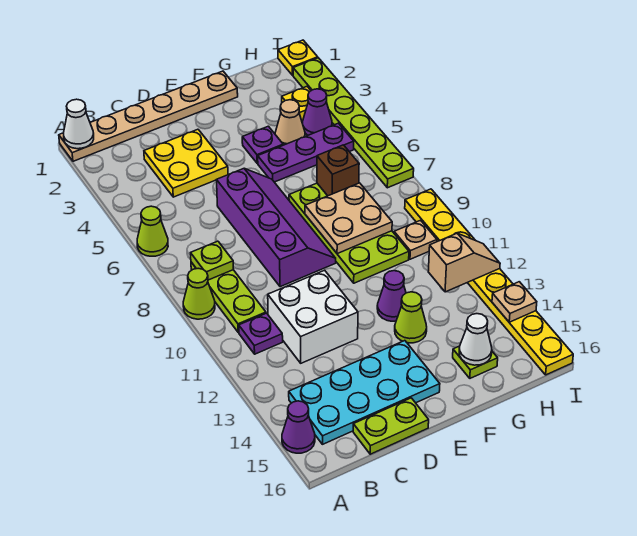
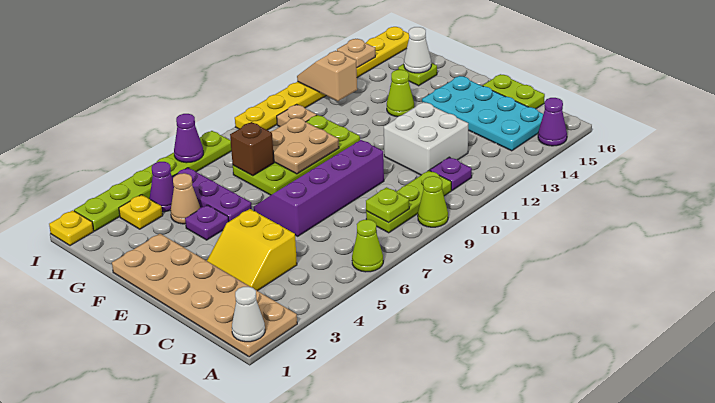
tan 1x6 plate [59,71,238,161] -> tan 2x6 plate [112,234,297,357]
yellow 2x2 plate [144,129,228,197] -> yellow 2x2 slope [207,209,297,291]
purple 1x1 cone [377,271,406,321] -> purple 1x1 cone moved to [174,114,203,163]

